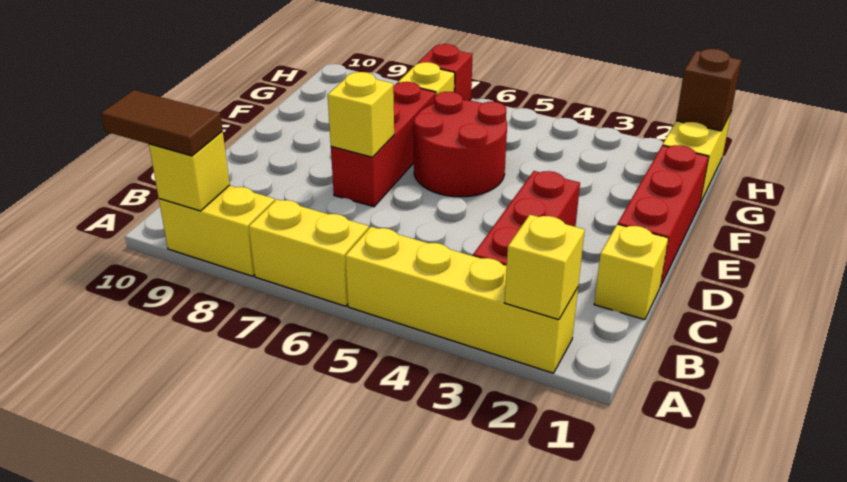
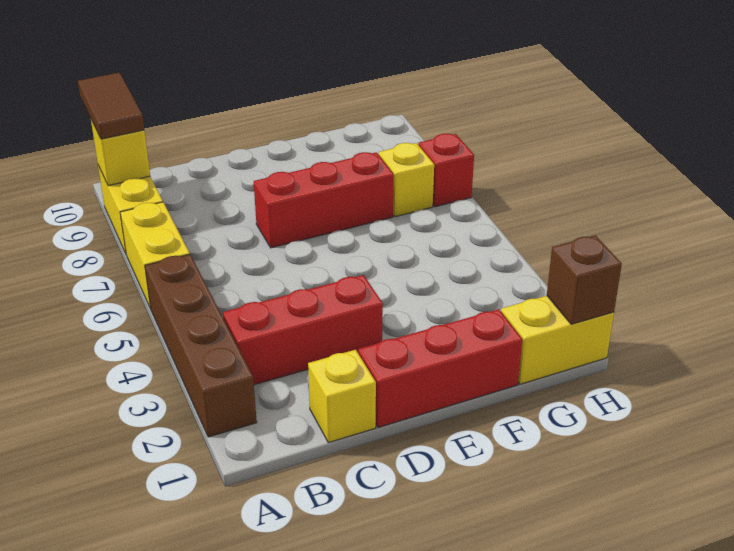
yellow 1x4 brick [345,227,578,373] -> brown 1x4 brick [145,254,257,437]
yellow 1x1 brick [505,215,585,320] -> none
yellow 1x1 brick [328,72,394,157] -> none
red 2x2 round brick [414,92,507,197] -> none

